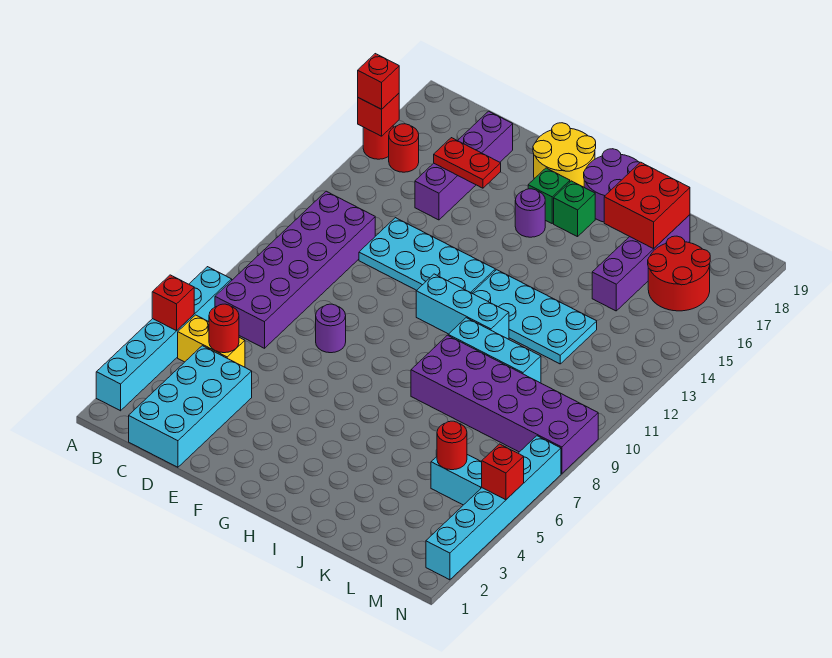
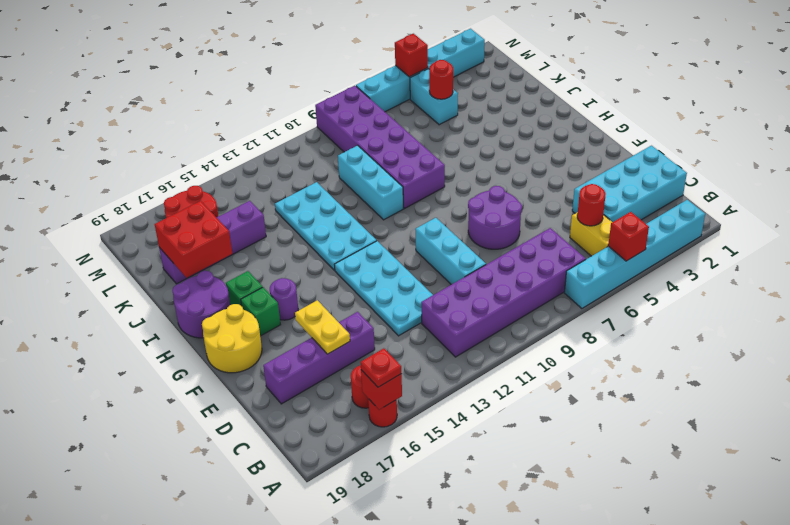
red 1x1 brick [358,54,399,109] -> red 1x1 plate [361,348,401,387]
red 1x2 plate [434,138,501,188] -> yellow 1x2 plate [295,300,350,354]
purple 1x1 round brick [316,304,346,353] -> purple 2x2 round brick [468,186,522,249]
cyan 1x3 brick [416,274,509,339] -> cyan 1x3 brick moved to [415,218,486,285]

